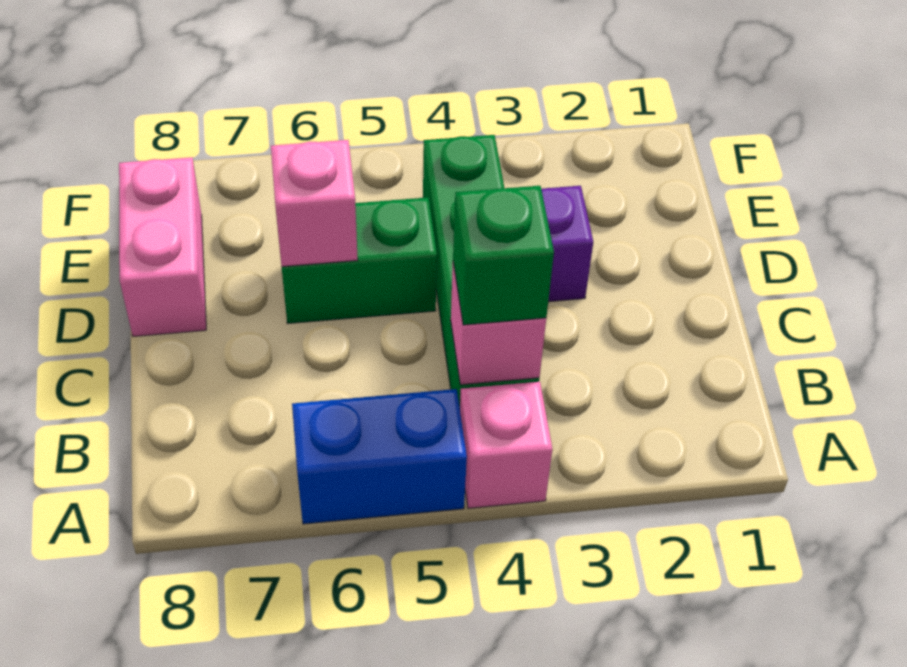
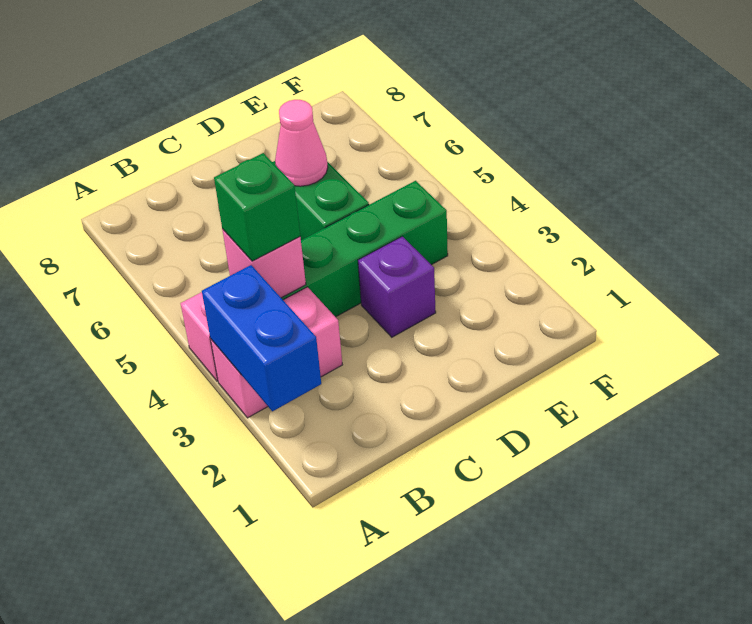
blue 1x2 brick [292,389,467,524] -> blue 1x2 brick moved to [202,265,321,411]
pink 1x1 brick [271,140,358,267] -> pink 1x1 cone [275,100,328,186]
pink 1x2 brick [119,157,206,337] -> pink 1x2 brick moved to [211,287,342,418]

